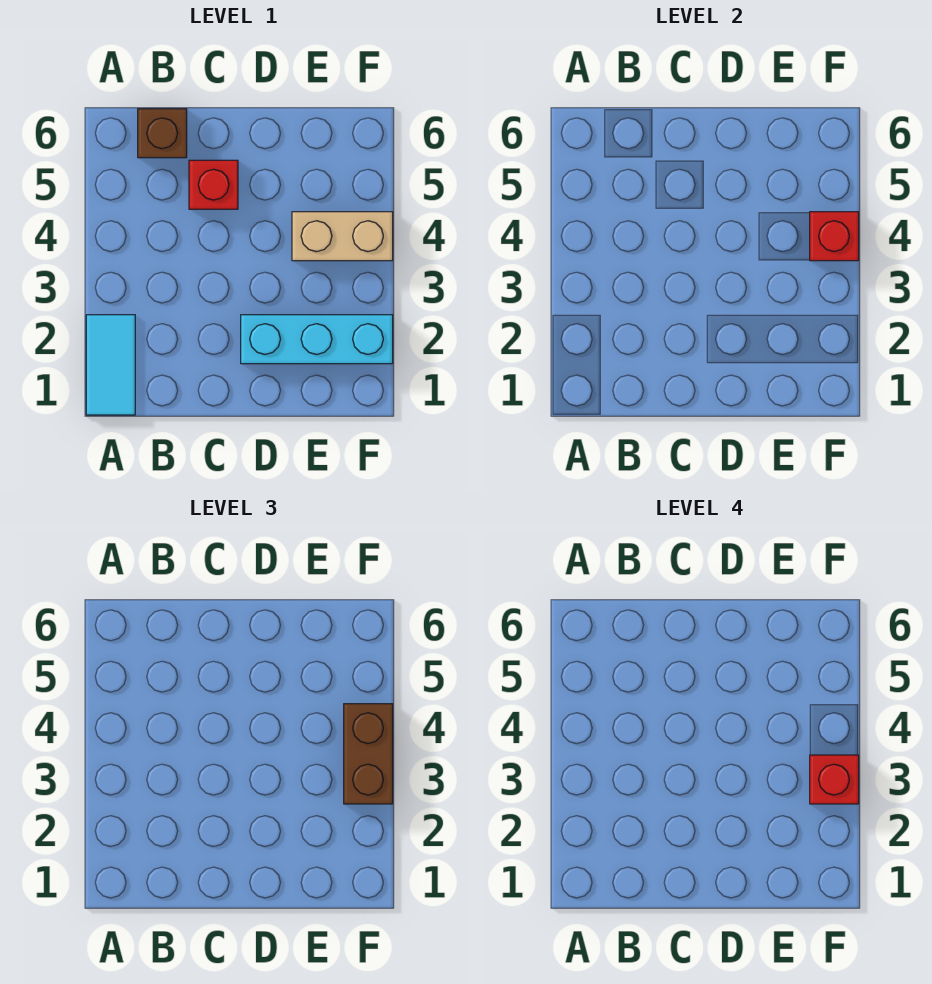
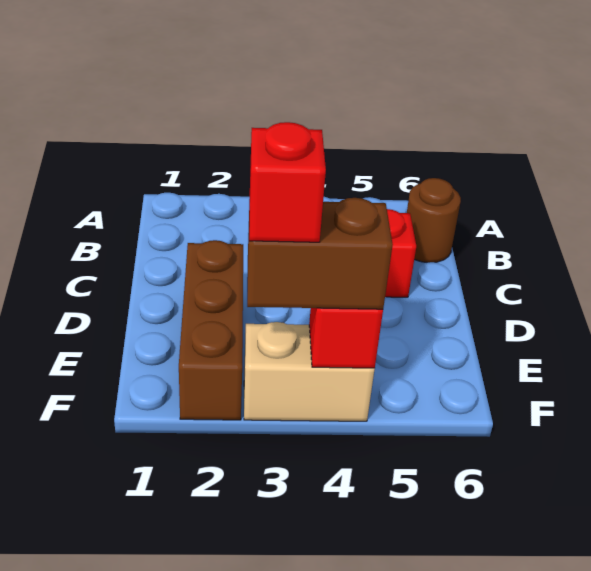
cyan 1x2 tile [86,315,135,415] -> none
brown 1x1 brick [138,109,187,158] -> brown 1x1 round brick [407,178,461,263]
cyan 1x3 brick [241,315,393,364] -> brown 1x3 brick [179,240,243,420]
tan 1x2 brick [292,212,393,261] -> tan 1x2 brick turned to [244,322,375,421]

